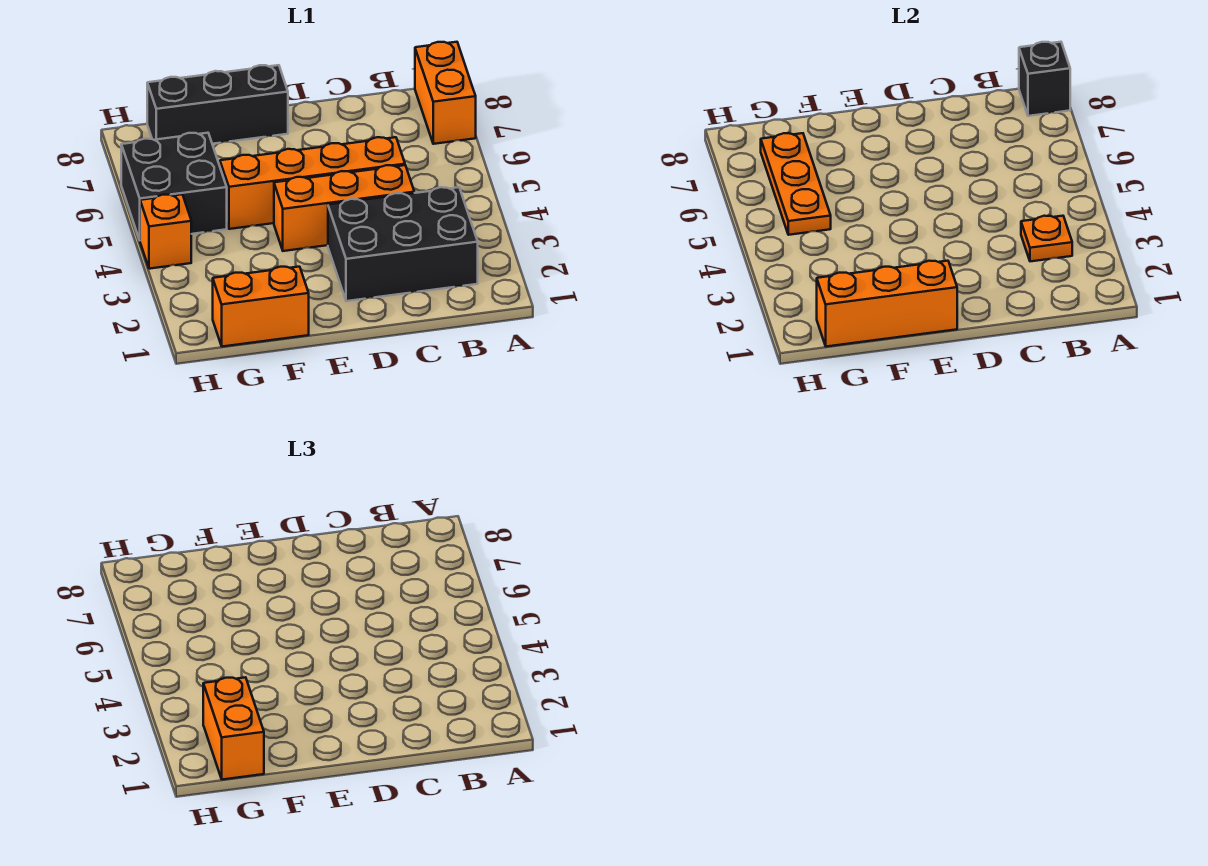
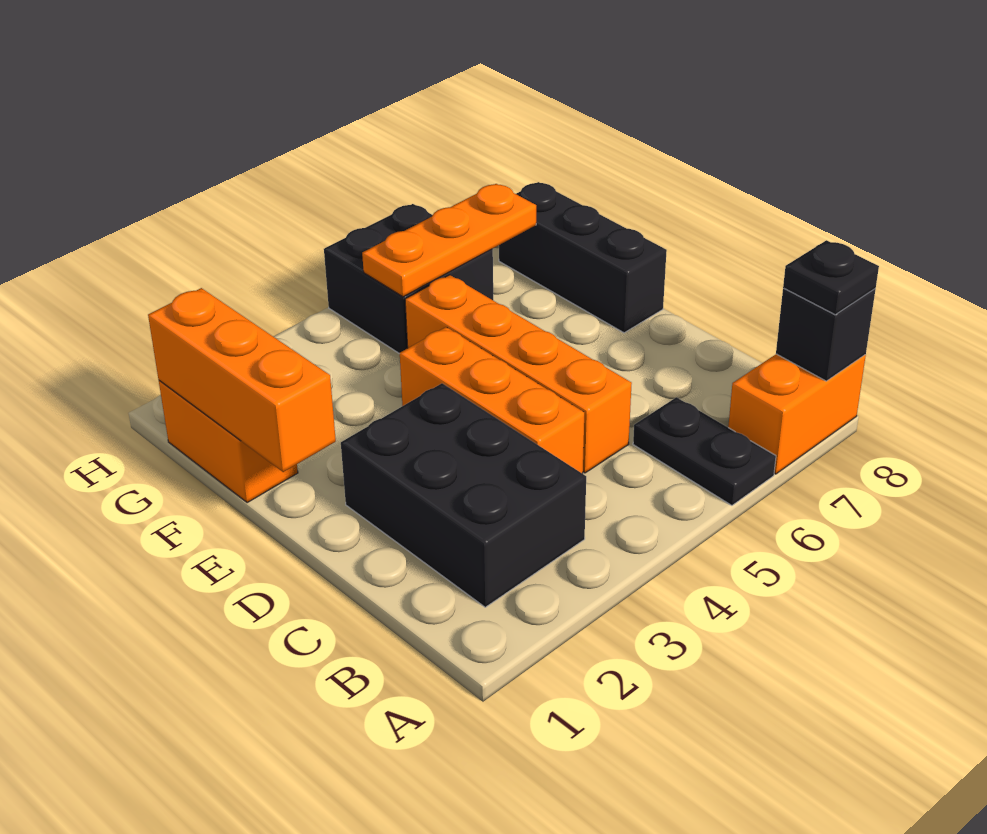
none -> black 1x2 plate [633,397,776,505]
none -> black 1x1 plate [783,240,879,315]
orange 1x1 plate [1021,216,1072,261] -> none
orange 1x2 brick [203,677,264,780] -> none
orange 1x1 brick [140,194,191,269] -> none

